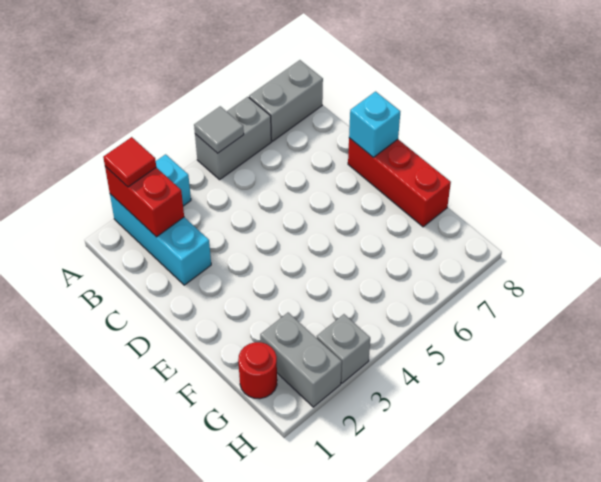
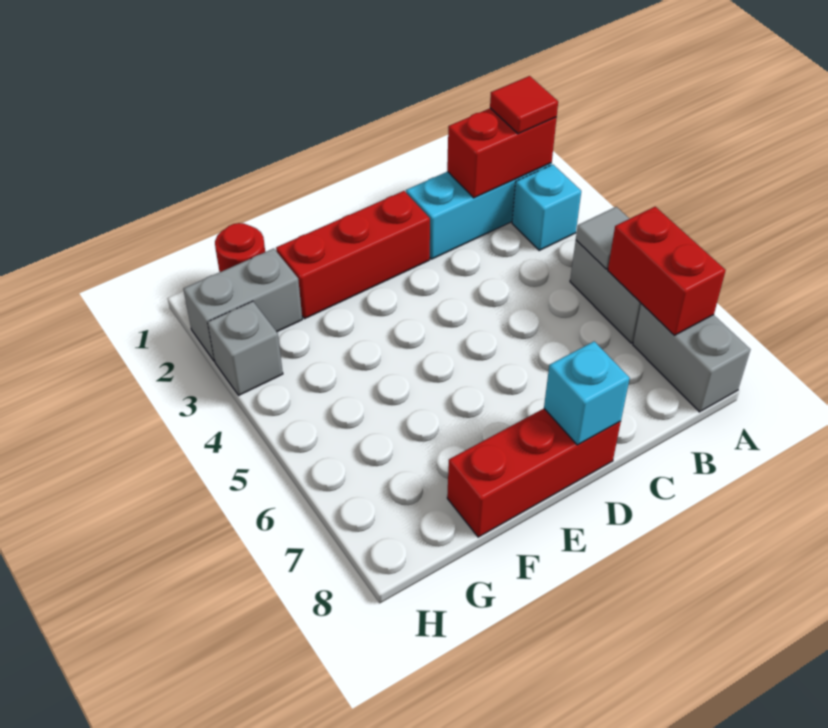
none -> red 1x2 brick [608,207,726,335]
none -> red 1x3 brick [276,191,430,319]

